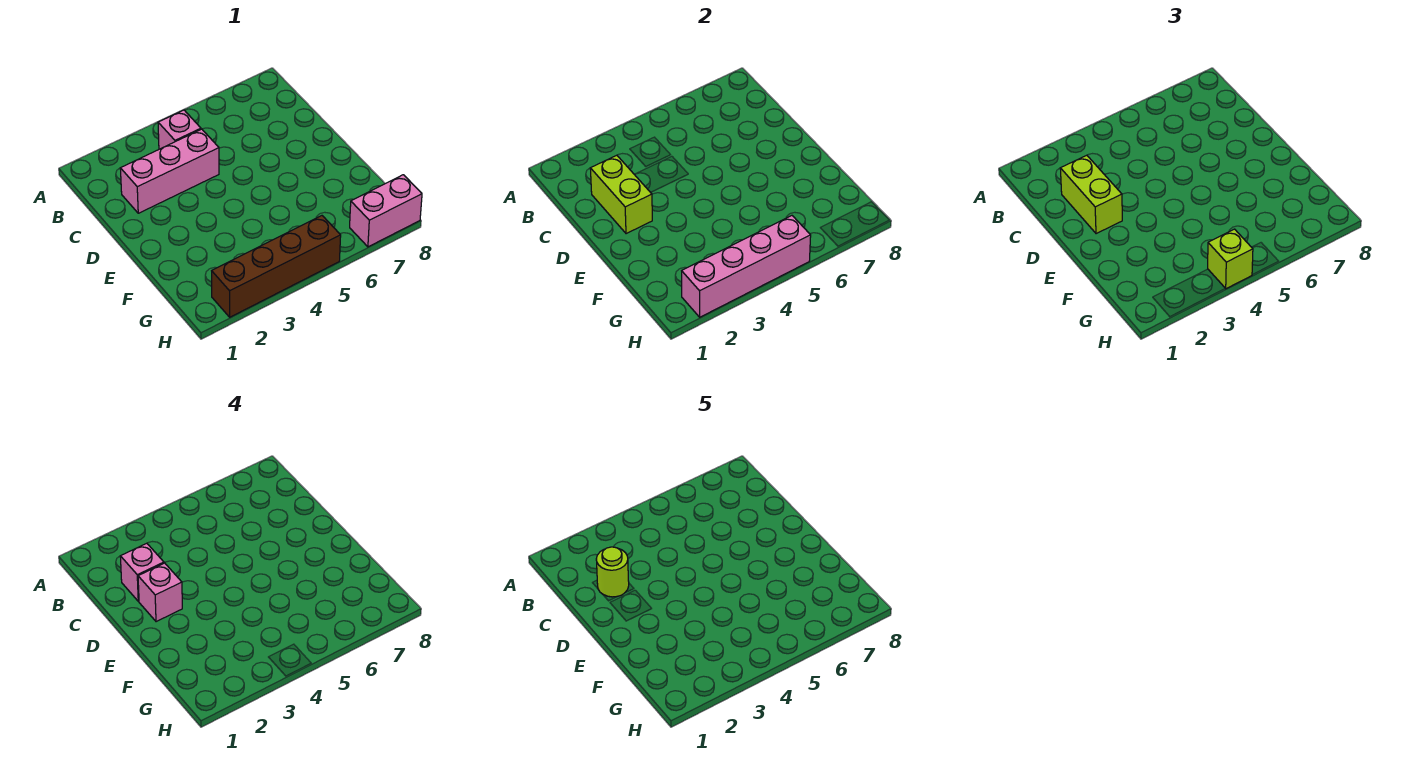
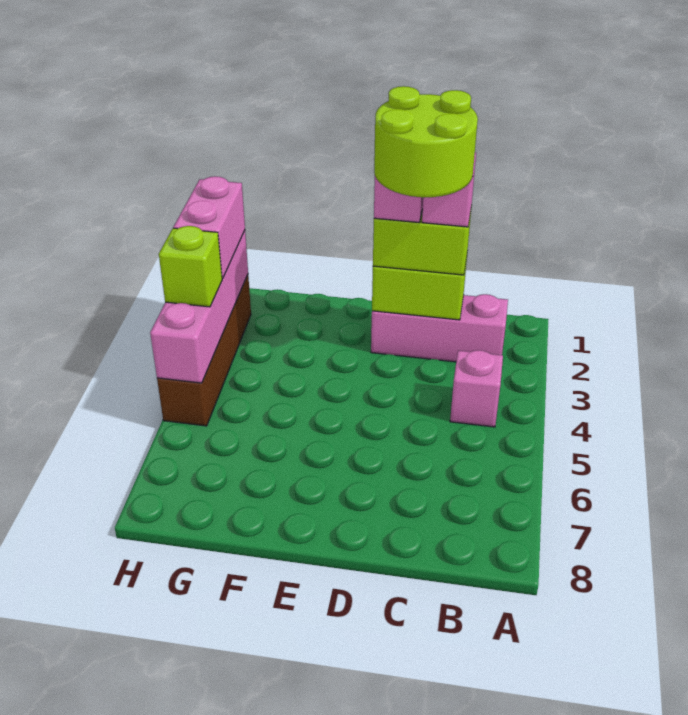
pink 1x3 brick [120,129,219,213] -> pink 1x3 brick turned to [371,294,508,362]
lime 1x1 round brick [596,547,629,597] -> lime 2x2 round brick [374,86,478,197]
pink 1x2 brick [350,175,422,247] -> pink 1x2 brick moved to [174,176,245,279]

